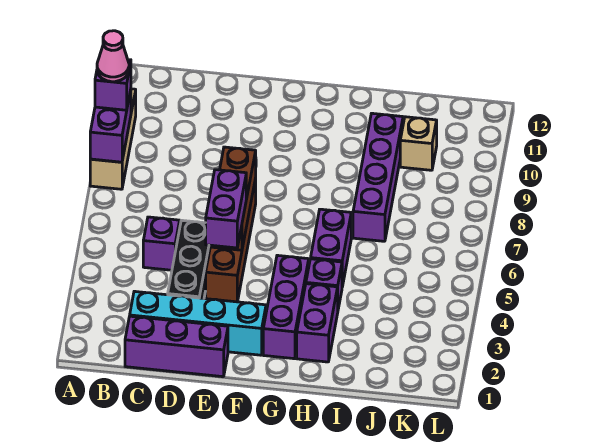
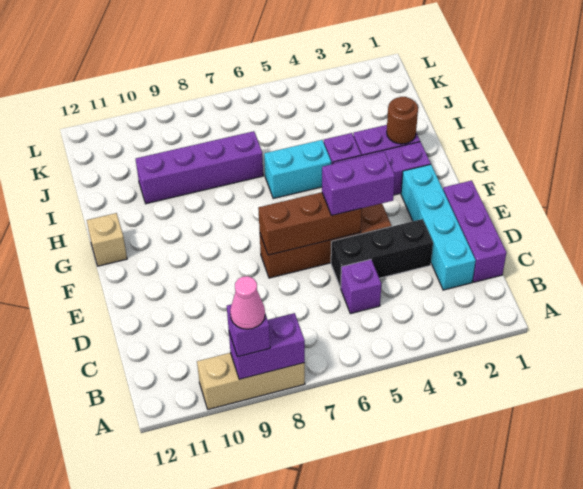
none -> brown 1x1 round brick [387,97,418,144]
purple 1x2 brick [311,209,351,287] -> cyan 1x2 brick [264,140,331,199]
tan 1x1 brick [400,117,437,170] -> tan 1x1 brick moved to [87,213,127,266]

